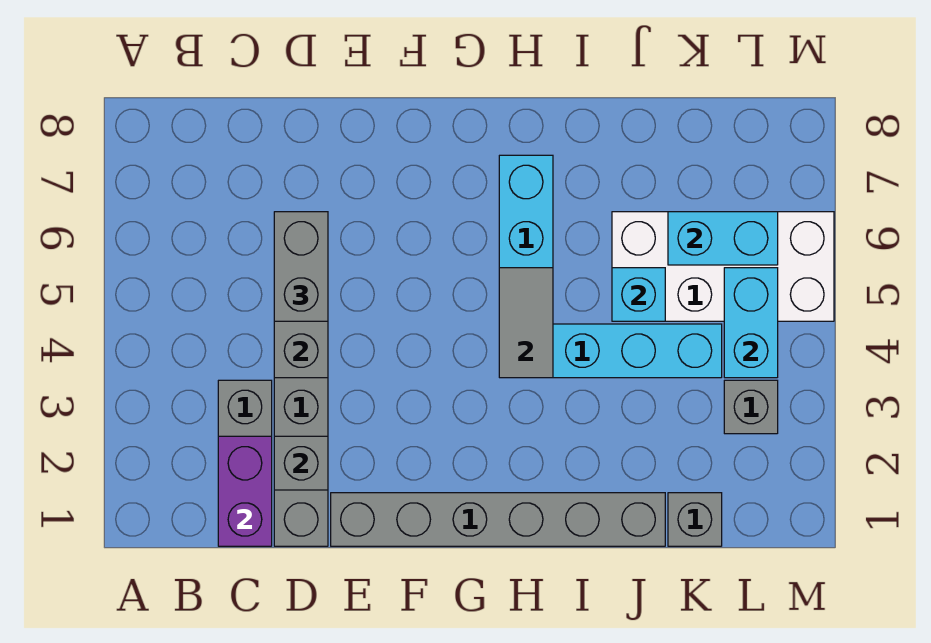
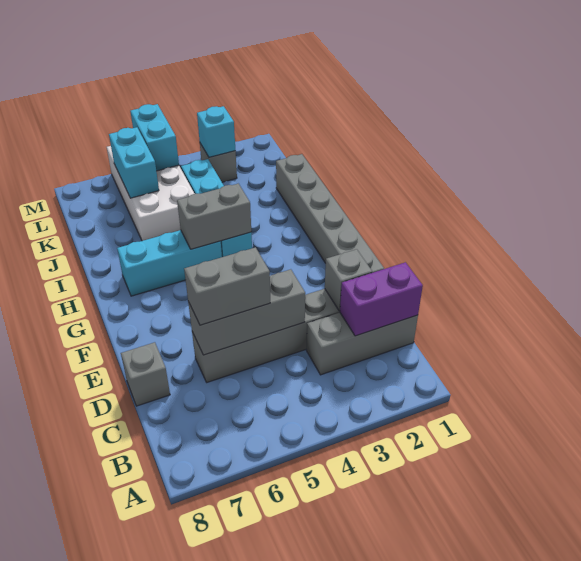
grey 1x2 tile [499,268,553,378] -> grey 1x2 brick [177,184,251,249]
cyan 1x1 brick [612,268,665,321] -> cyan 1x1 brick moved to [197,106,235,157]
grey 1x1 brick [668,493,722,546] -> grey 1x1 brick moved to [121,342,170,406]
cyan 1x2 brick [724,268,778,378] -> cyan 1x2 brick turned to [130,104,179,171]

